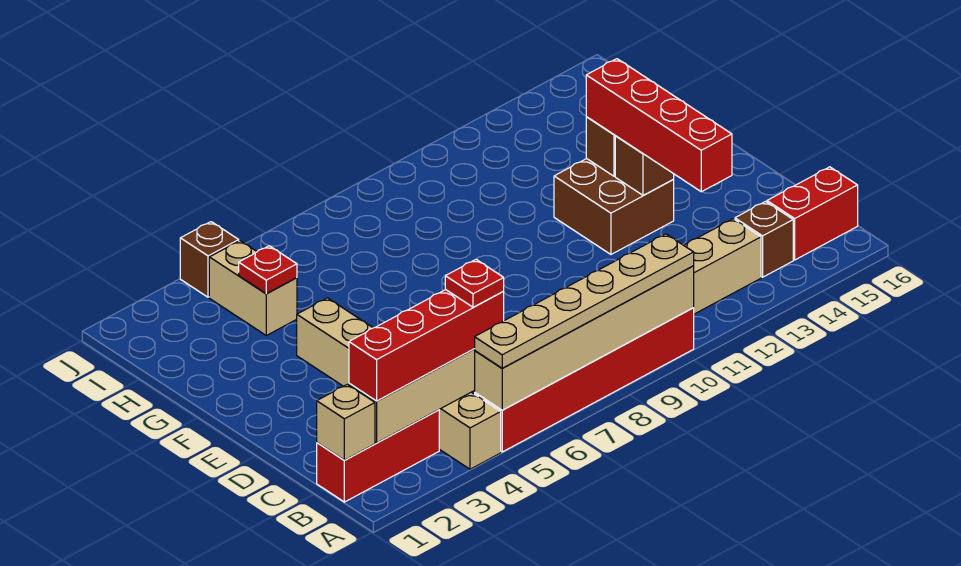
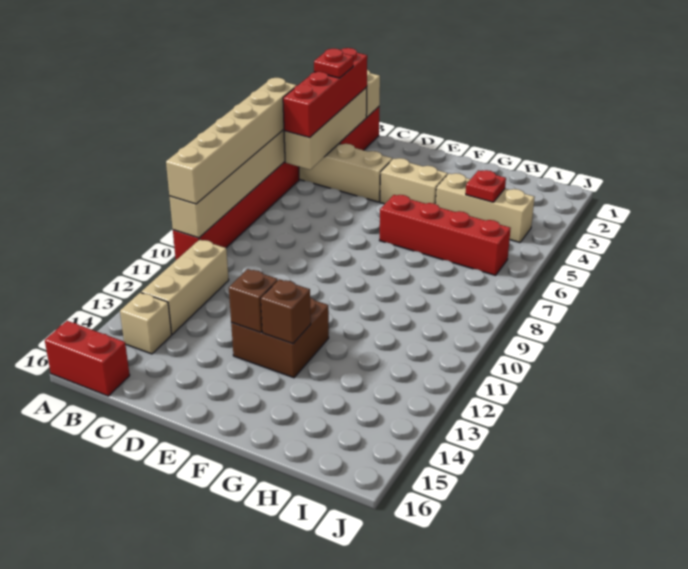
tan 1x6 plate [475,234,694,368] -> tan 1x6 brick [166,78,297,204]
red 1x1 plate [445,260,504,307] -> red 1x1 plate moved to [314,49,353,78]
brown 1x1 brick [735,202,793,277] -> tan 1x1 brick [120,292,172,354]
red 1x2 brick [767,167,858,260] -> red 1x2 brick turned to [45,321,130,396]
red 1x4 brick [586,59,732,192] -> red 1x4 brick moved to [380,195,511,275]
tan 1x2 brick [209,241,297,335] -> tan 1x3 brick [436,173,535,243]
brown 1x1 brick [180,222,239,297] -> none

